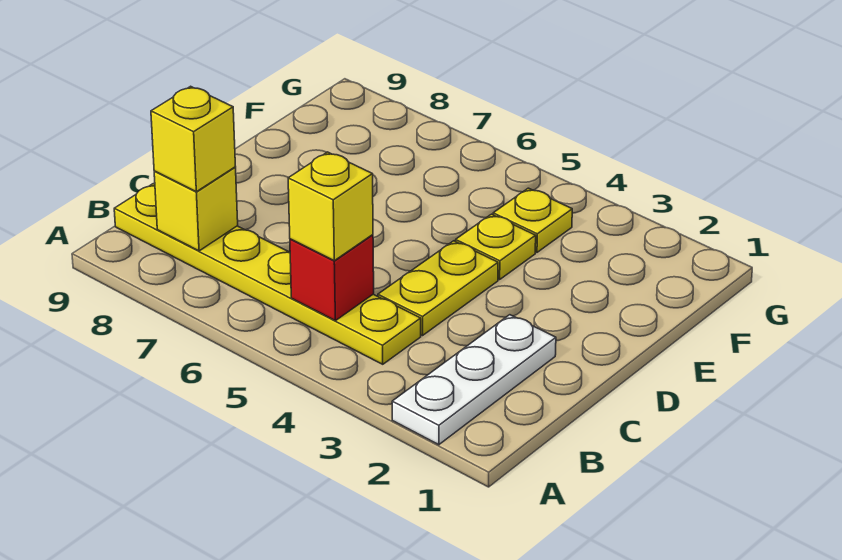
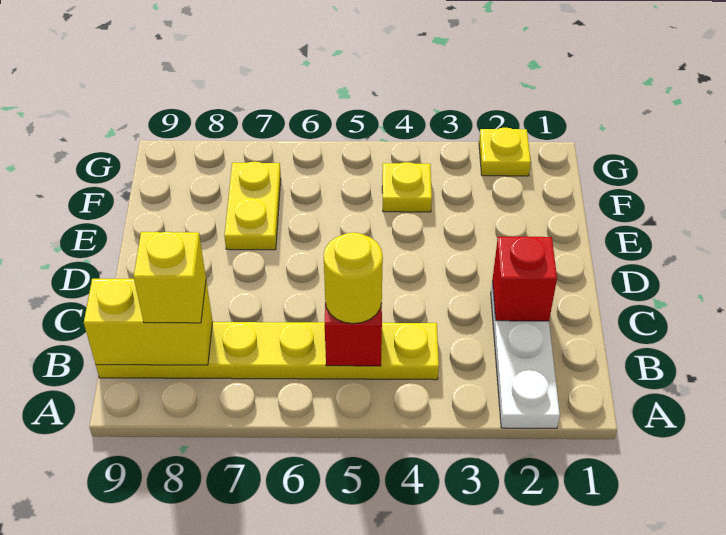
yellow 1x1 brick [288,152,373,261] -> yellow 1x1 round brick [324,232,383,324]
yellow 1x1 brick [154,167,238,251] -> yellow 1x2 brick [84,279,213,365]
none -> red 1x1 brick [492,236,557,321]
yellow 1x2 plate [378,241,498,336] -> yellow 1x2 plate moved to [224,162,281,250]
yellow 1x1 plate [456,214,536,280] -> yellow 1x1 plate moved to [479,128,531,176]

